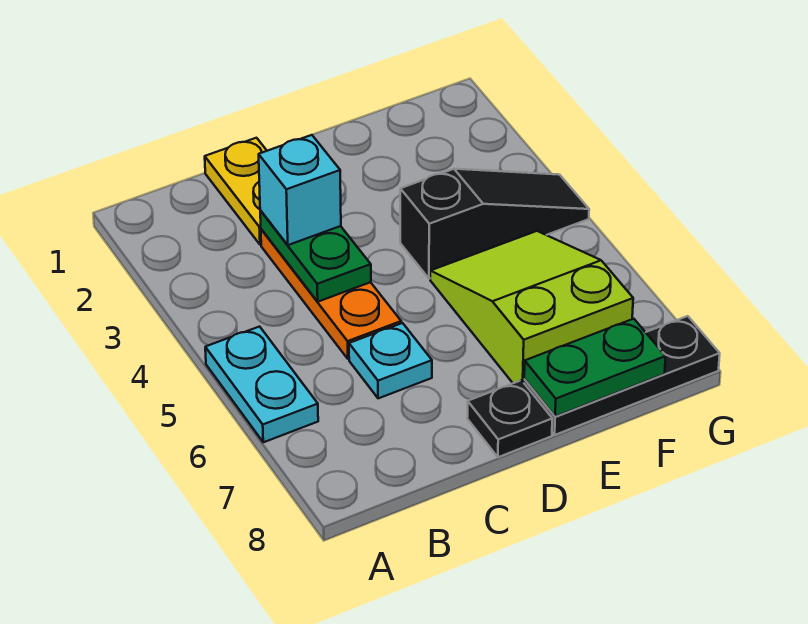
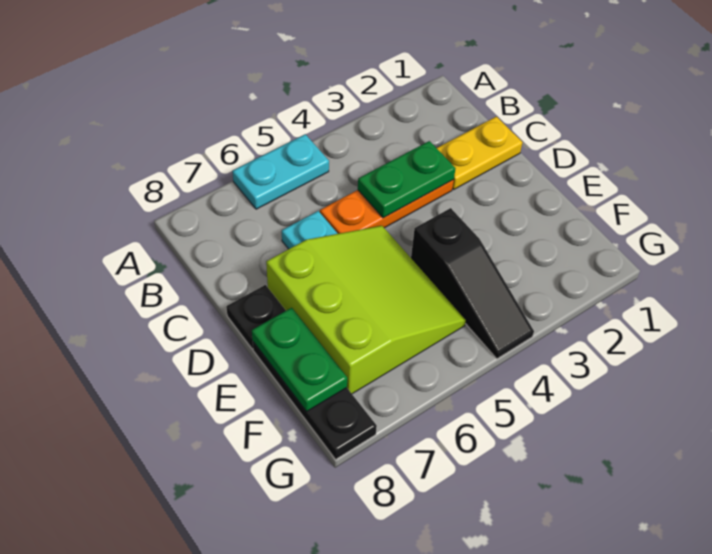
cyan 1x1 brick [259,135,341,245] -> none
lime 2x3 slope [430,231,633,383] -> lime 3x3 slope [266,226,466,394]

